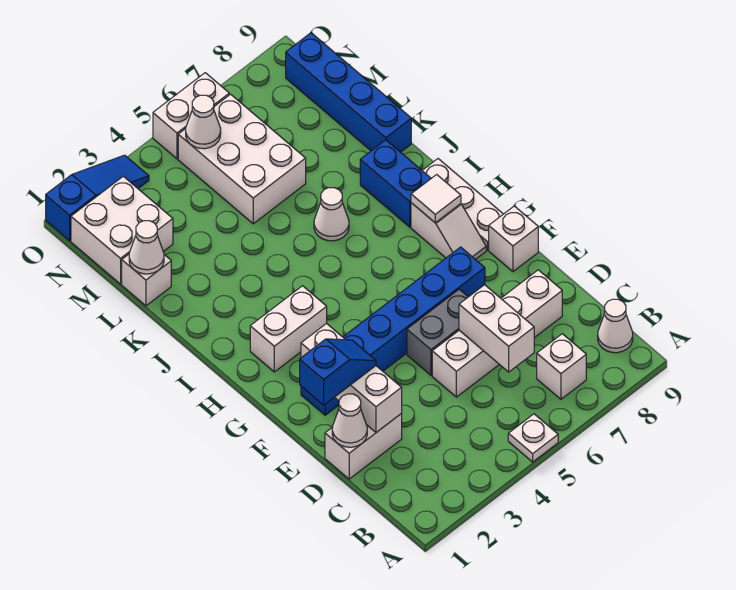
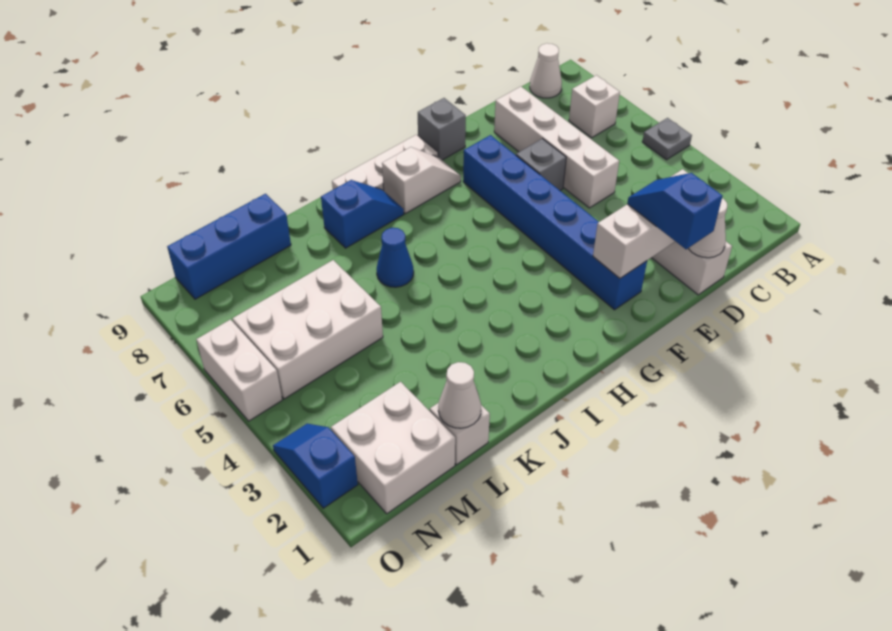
white 1x1 plate [508,414,558,462] -> grey 1x1 plate [642,118,692,160]
white 1x2 brick [459,285,534,372] -> none
grey 1x2 brick [407,289,468,375] -> grey 1x1 brick [516,139,566,190]
white 1x1 brick [489,206,538,272] -> grey 1x1 brick [418,98,466,160]
white 1x2 brick [250,286,327,372] -> none
white 1x1 tile [411,175,461,223] -> none
blue 1x2 brick [360,140,431,227] -> blue 1x2 slope [321,180,404,248]
white 1x1 cone [314,188,349,241] -> blue 1x1 cone [377,228,414,287]
blue 1x4 brick [286,33,411,152] -> blue 1x3 brick [167,194,291,299]
white 1x1 cone [186,95,221,149] -> none
blue 1x3 slope [46,155,149,241] -> blue 1x2 slope [273,424,358,508]

